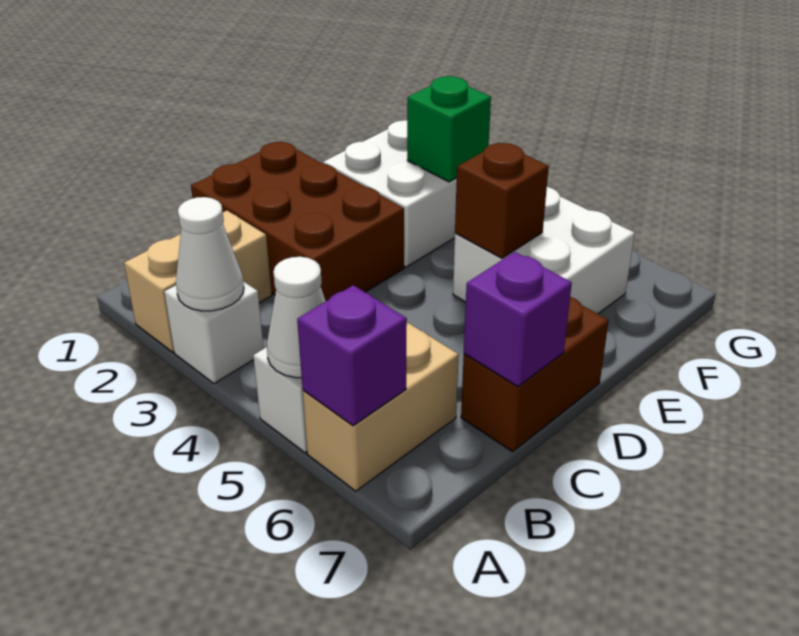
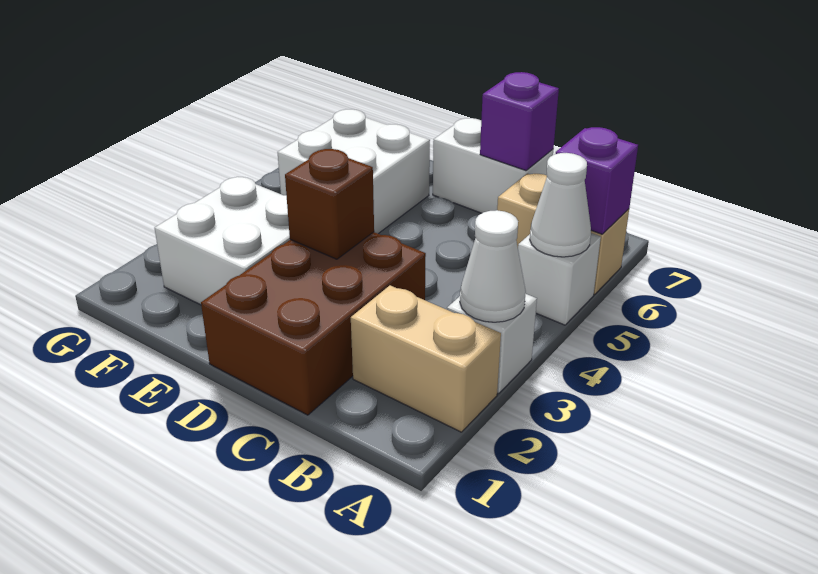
brown 1x2 brick [461,297,609,452] -> white 1x2 brick [433,118,553,213]
brown 1x1 brick [455,143,549,258] -> brown 1x1 brick moved to [285,149,374,259]
green 1x1 brick [407,76,491,182] -> none

